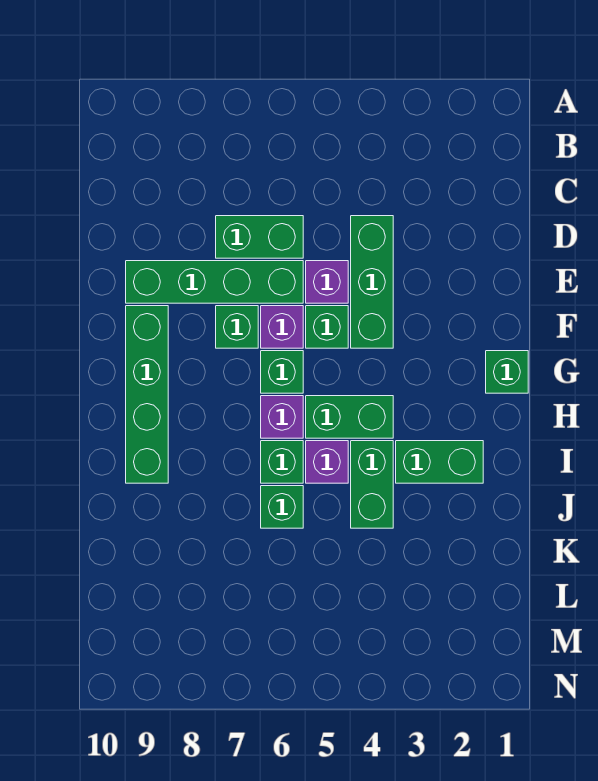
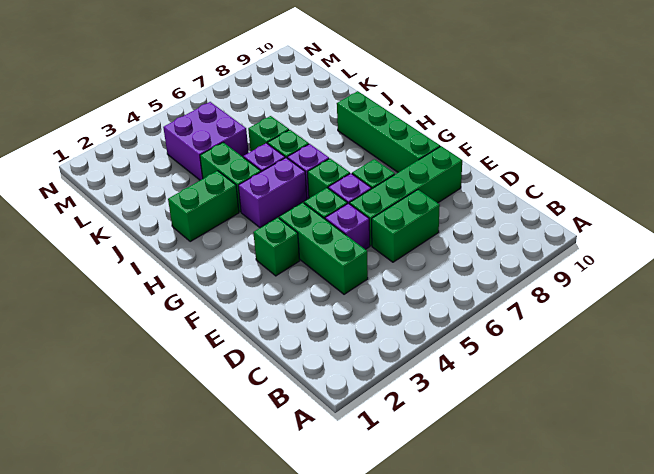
green 1x1 brick [486,351,528,393] -> green 1x1 brick moved to [253,217,300,276]
green 1x2 brick [306,396,393,438] -> purple 1x2 brick [238,158,307,228]
none -> purple 2x2 brick [163,102,249,180]

